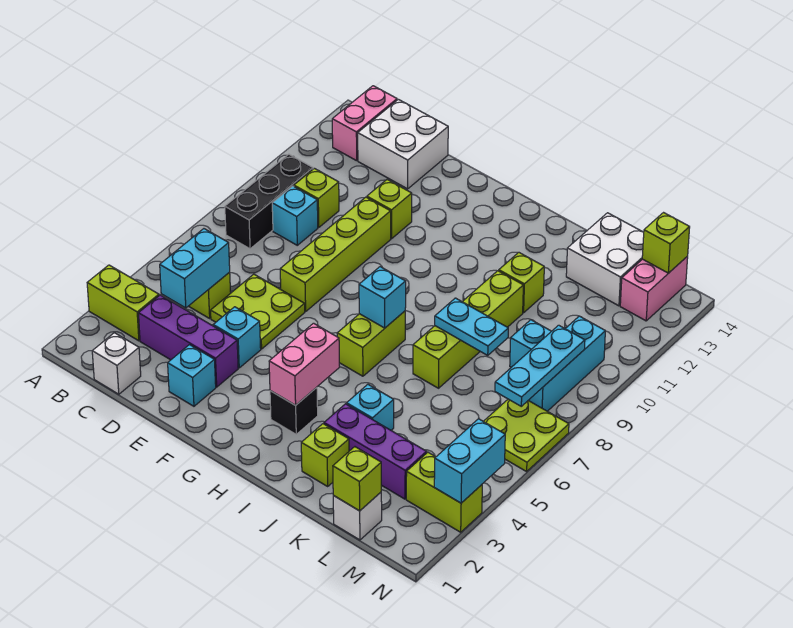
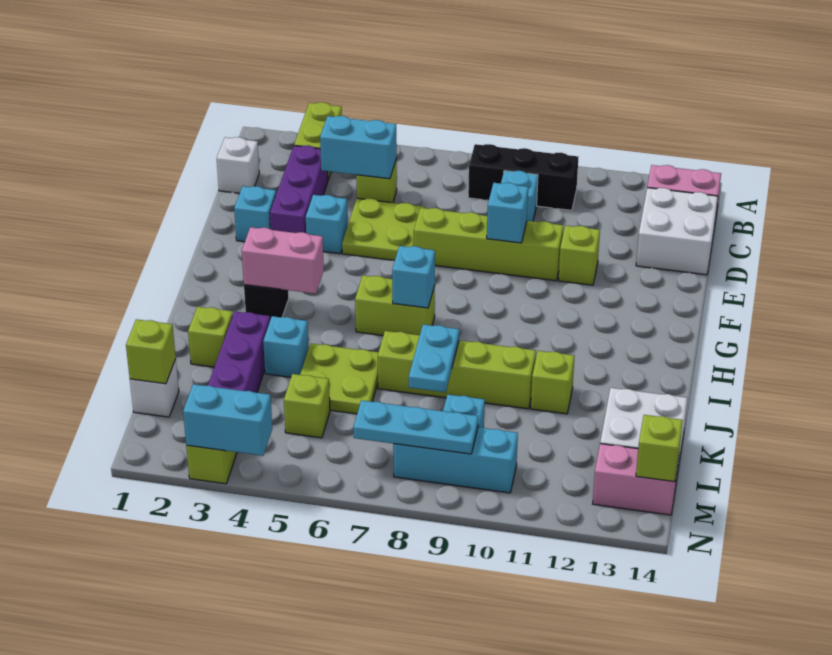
lime 1x1 brick [294,168,339,228] -> lime 1x1 brick moved to [284,374,330,438]
none -> cyan 1x1 brick [487,183,528,243]
lime 2x2 plate [484,399,569,472] -> lime 2x2 plate moved to [300,343,378,414]

